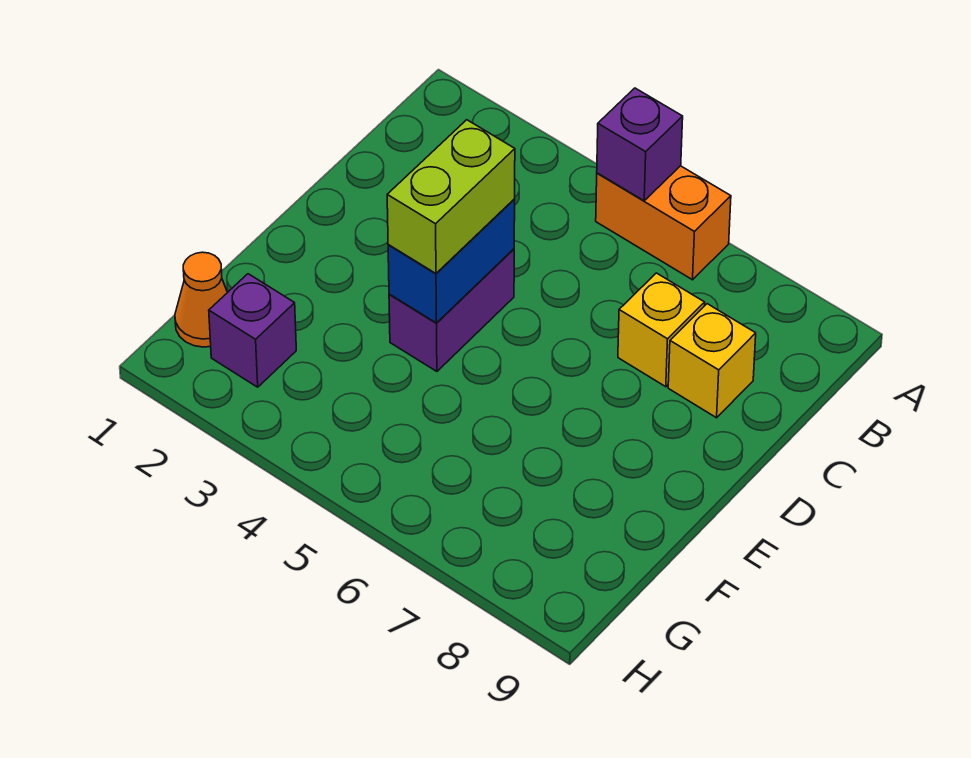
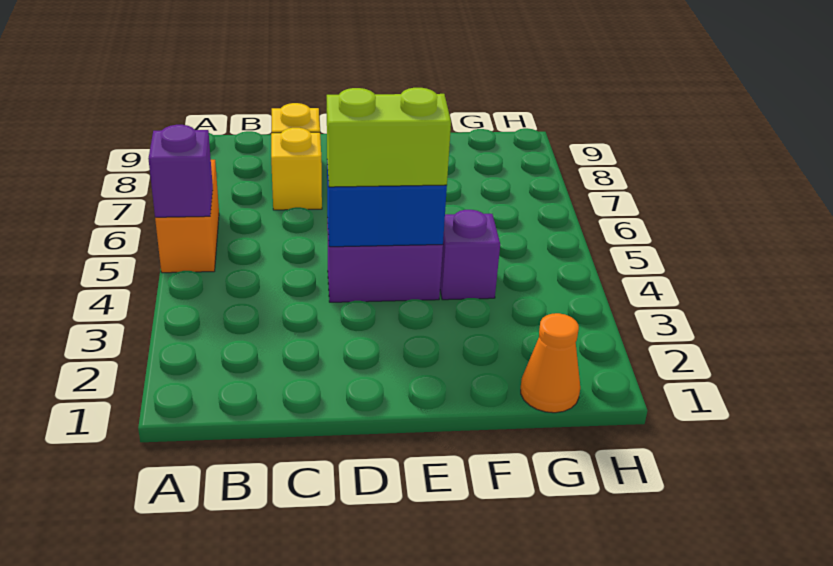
purple 1x1 brick [209,274,296,387] -> purple 1x1 brick moved to [440,210,500,300]

